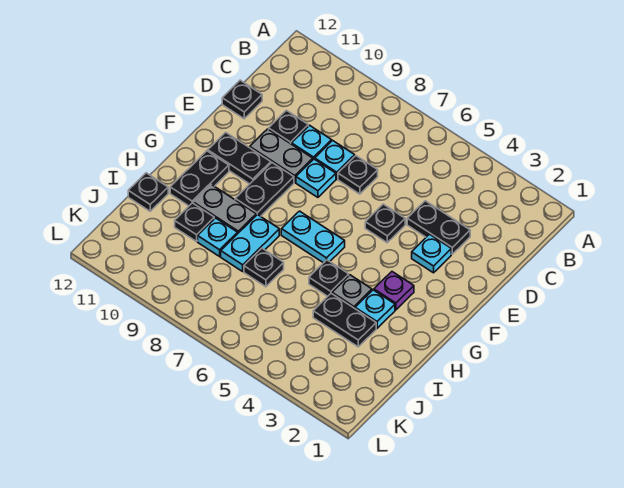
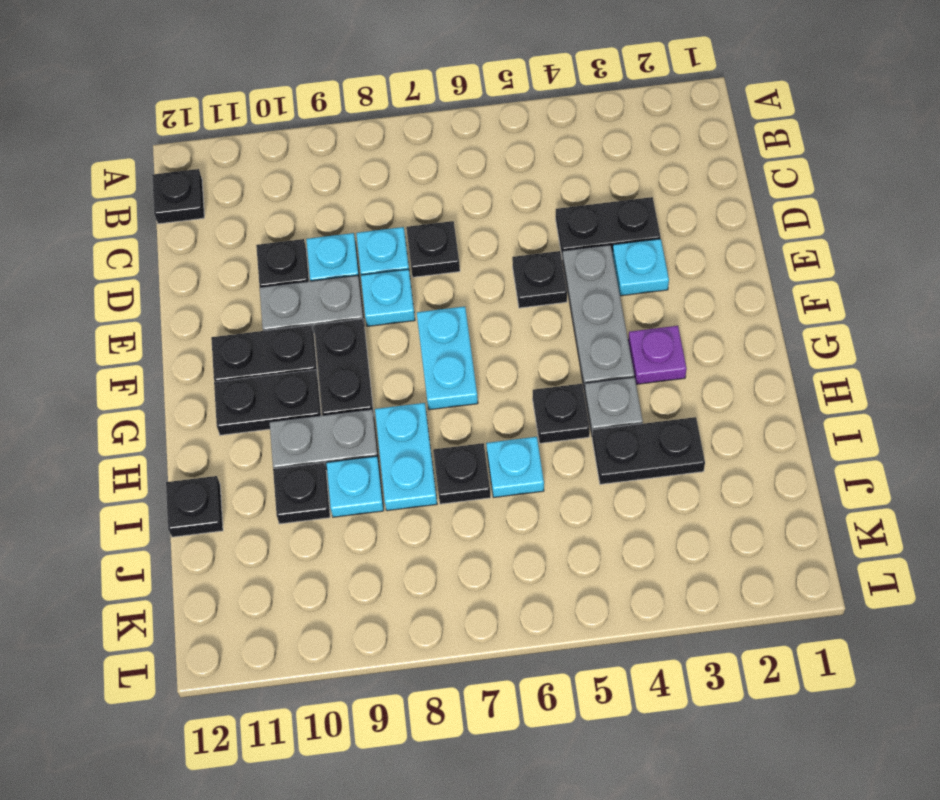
black 1x1 plate [222,80,262,119] -> black 1x1 plate moved to [152,169,204,224]
none -> grey 1x3 plate [563,245,634,390]
cyan 1x2 plate [281,211,345,263] -> cyan 1x2 plate turned to [417,307,478,410]
black 1x2 plate [170,151,229,206] -> black 1x2 plate turned to [214,370,321,435]
cyan 1x1 plate [355,290,395,328] -> cyan 1x1 plate moved to [486,437,544,497]

